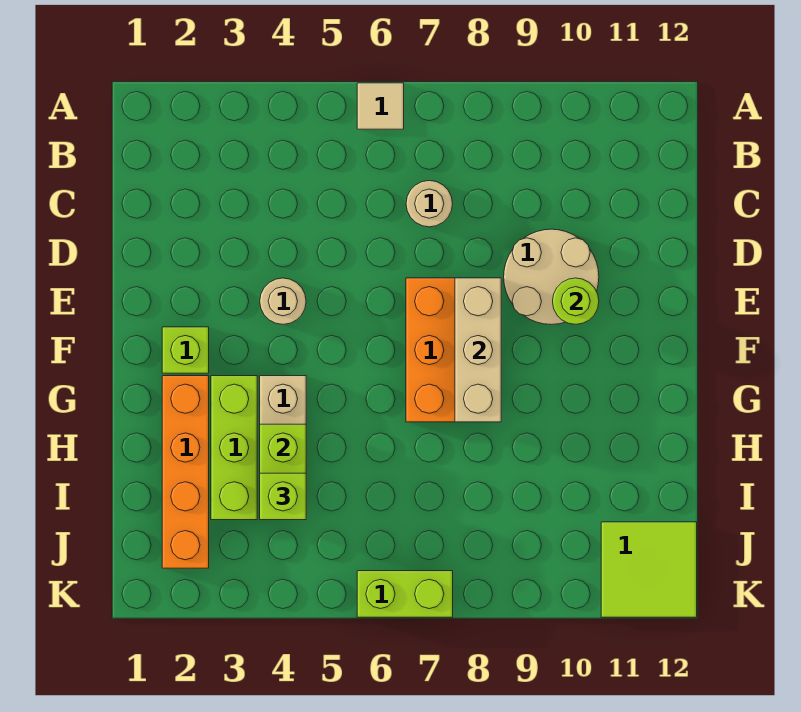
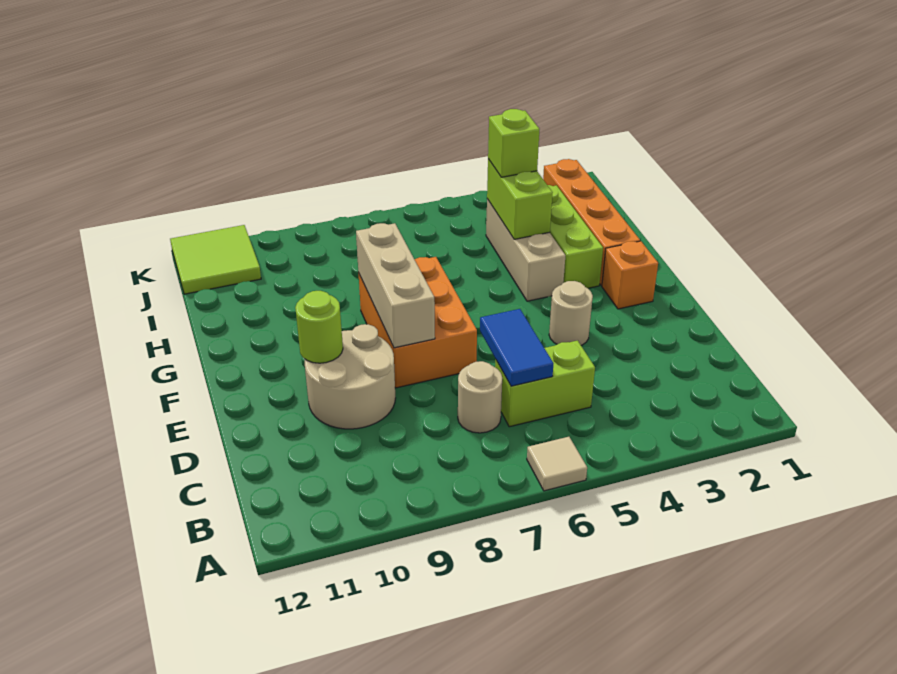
none -> blue 1x2 tile [480,309,553,386]
lime 1x1 brick [162,327,209,373] -> orange 1x1 brick [602,241,658,309]
lime 1x2 brick [357,571,453,617] -> lime 1x2 brick moved to [495,341,595,427]

